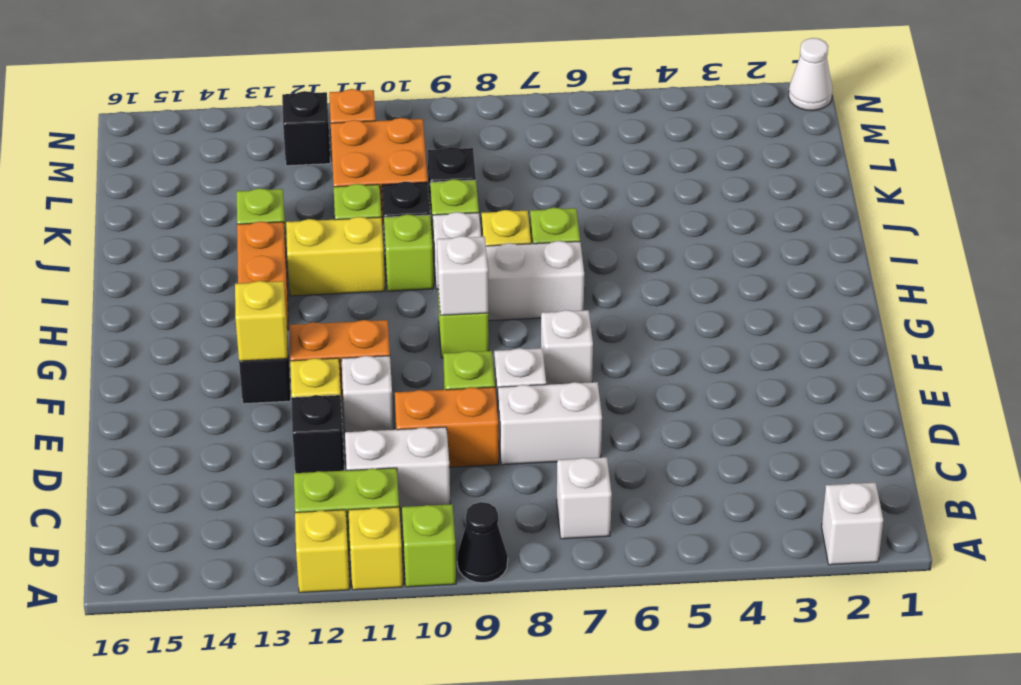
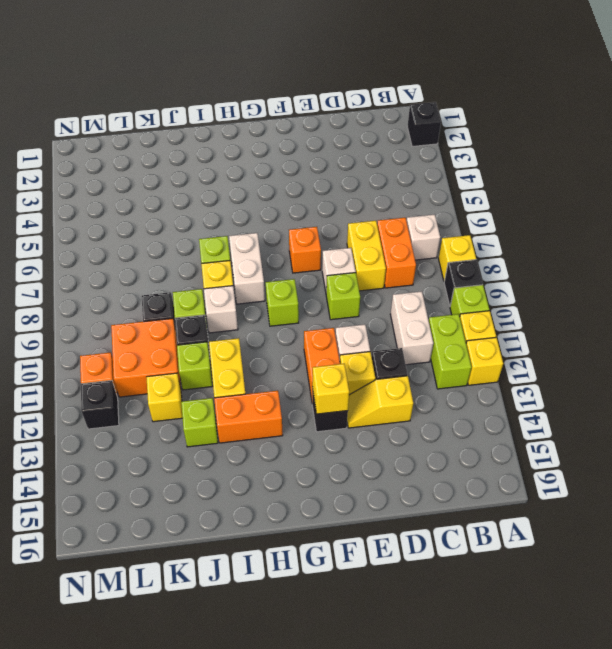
white 1x1 brick [822,483,883,565] -> black 1x1 brick [407,102,441,147]
none -> yellow 1x1 brick [439,235,476,281]
black 1x1 cone [457,502,508,583] -> black 1x1 brick [444,260,483,306]
white 1x2 brick [498,382,602,465] -> yellow 1x2 brick [347,221,386,291]
orange 1x2 brick [395,387,499,467] -> orange 1x2 brick moved to [377,218,416,288]
none -> yellow 1x2 slope [347,376,413,428]
white 1x1 brick [541,310,593,385] -> orange 1x1 brick [289,227,321,273]
white 1x1 brick [437,236,488,315] -> none
lime 1x1 brick [384,214,434,291] -> none
none -> yellow 1x1 brick [146,373,183,422]
white 1x1 cone [789,38,832,111] -> none

